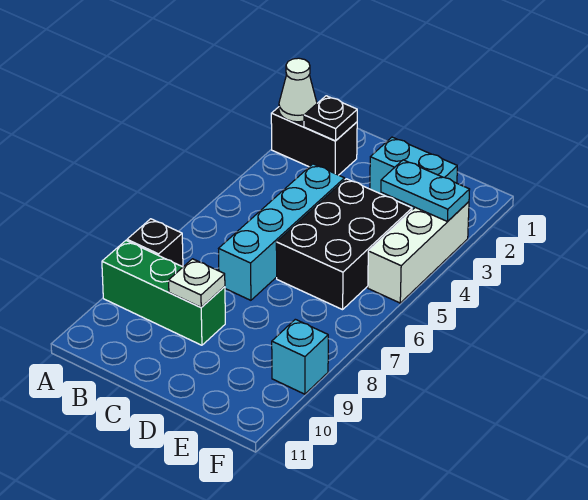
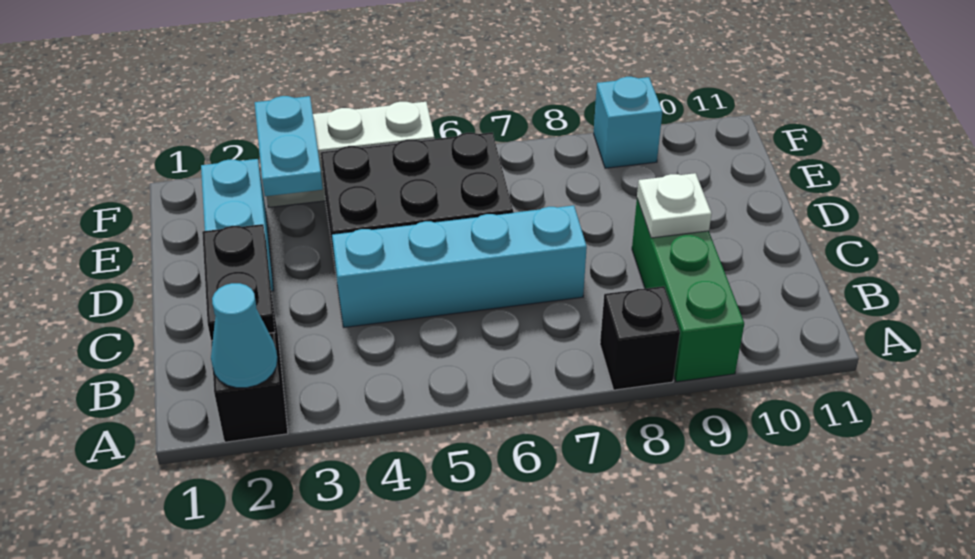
white 1x1 cone [279,58,317,122] -> cyan 1x1 cone [211,283,277,388]
black 1x1 plate [304,96,357,141] -> black 1x2 plate [202,224,275,341]

